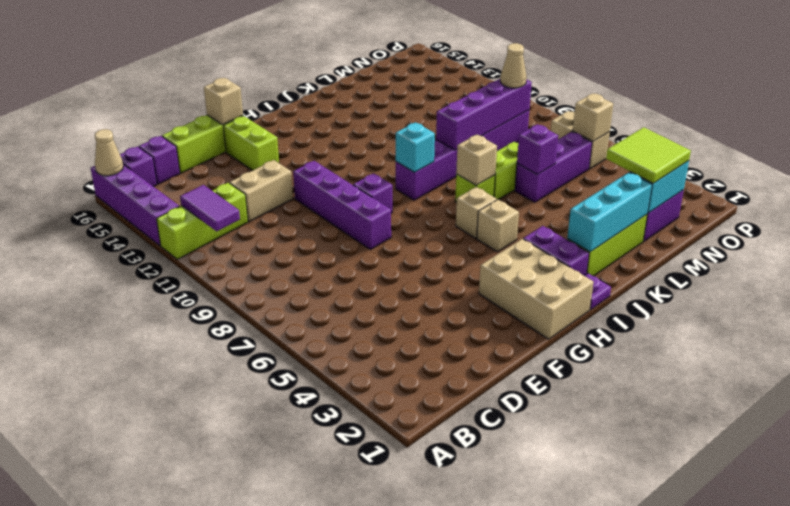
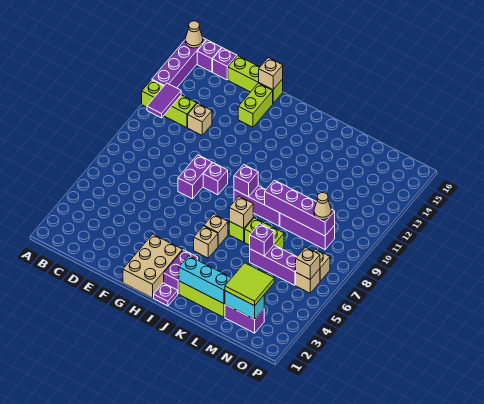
tan 1x2 brick [229,160,293,222] -> tan 1x1 brick [188,103,212,135]
purple 1x4 brick [293,161,391,249] -> purple 1x2 brick [178,155,212,199]
cyan 1x1 brick [396,122,435,172] -> purple 1x1 brick [234,165,258,197]

